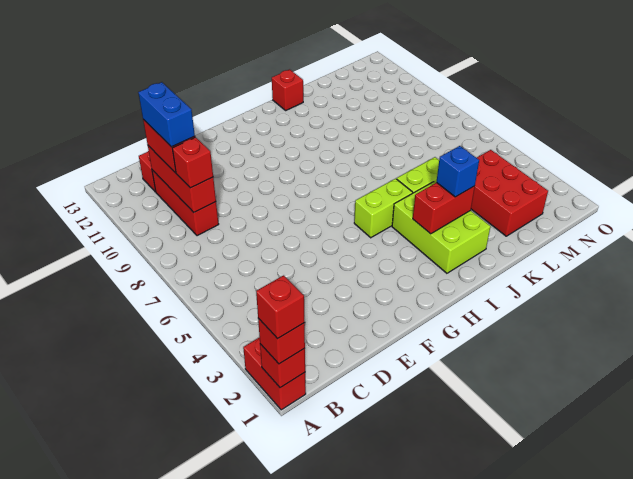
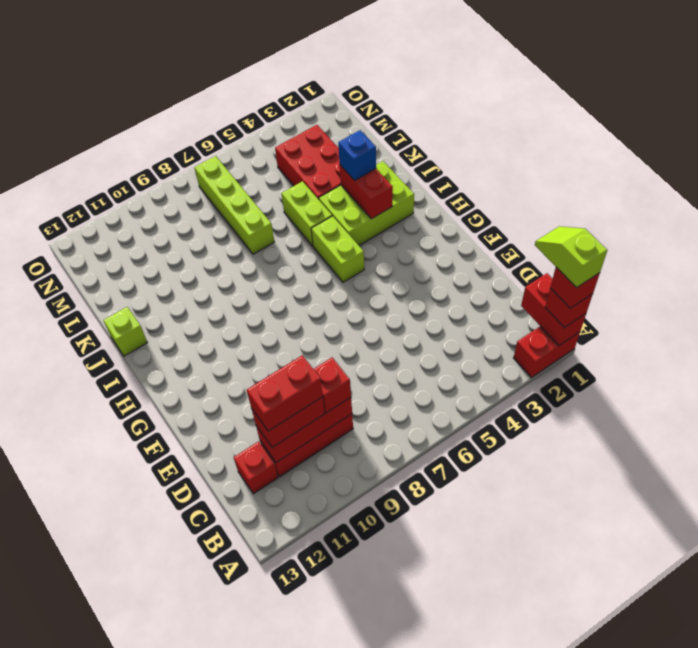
red 1x1 brick [260,344,305,388] -> red 1x2 brick [521,273,586,346]
none -> lime 1x2 slope [535,226,607,288]
blue 1x2 brick [138,82,195,147] -> red 1x2 brick [247,355,323,431]
red 1x1 brick [272,69,303,110] -> lime 1x1 brick [103,307,147,356]
none -> lime 1x4 brick [194,156,274,254]
red 2x3 brick [471,150,548,236] -> red 2x3 brick turned to [275,125,341,199]

